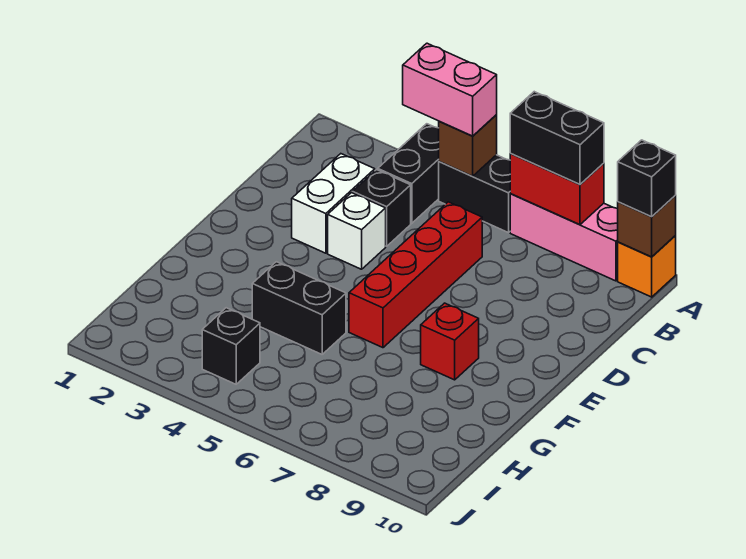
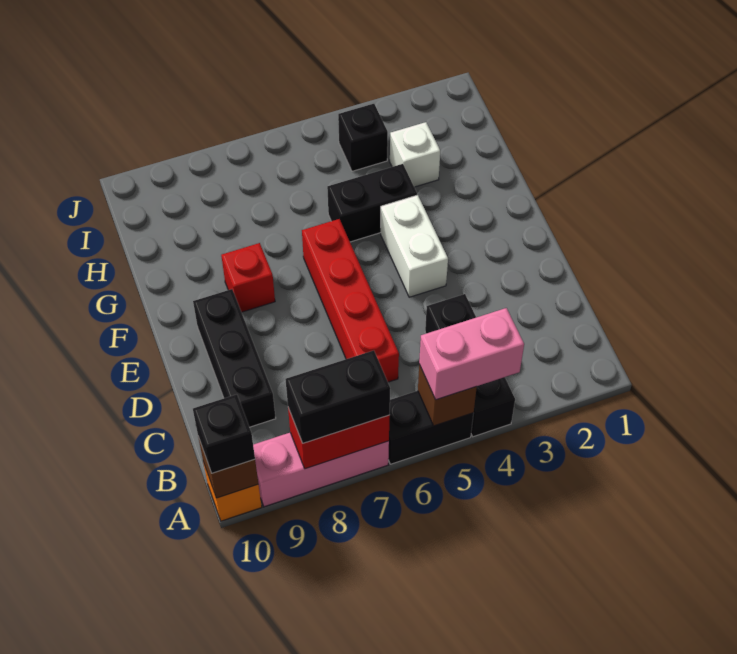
white 1x2 brick [292,154,375,253] -> white 1x2 brick moved to [381,195,448,297]
none -> black 1x3 brick [193,289,276,427]
white 1x1 brick [328,193,386,269] -> white 1x1 brick moved to [390,122,440,187]

